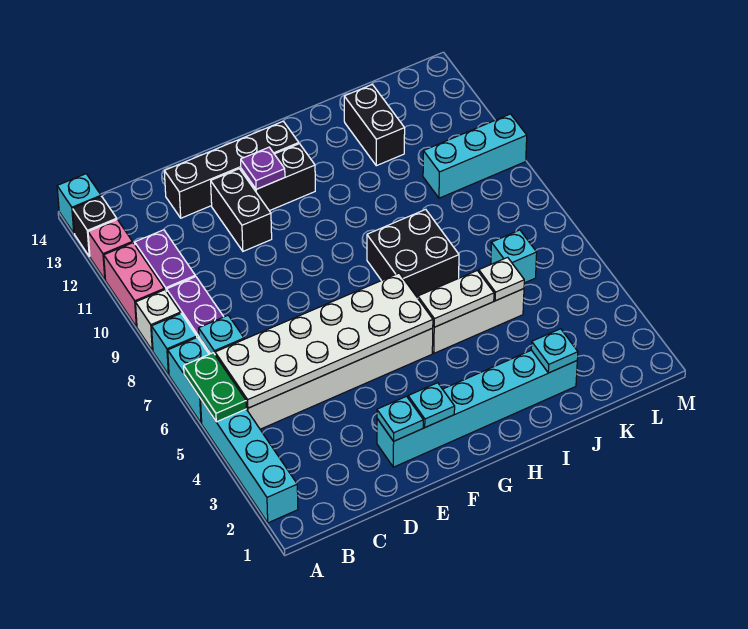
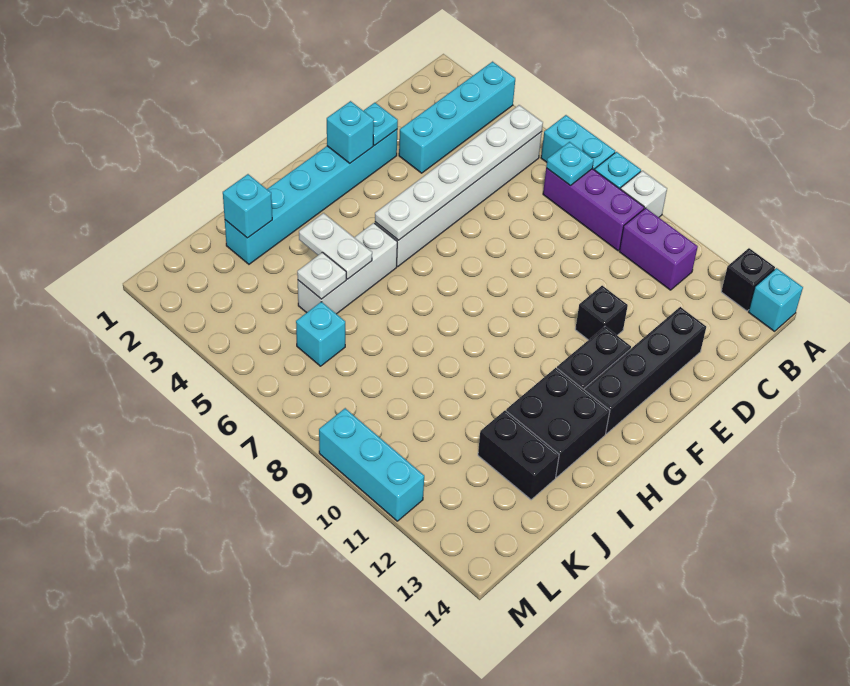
cyan 1x4 brick [201,400,298,523] -> cyan 1x4 brick turned to [399,62,515,173]
green 1x2 plate [184,353,246,422] -> none
pink 1x2 brick [104,243,164,327] -> none
pink 1x1 brick [88,219,132,279] -> none
white 2x6 plate [215,273,433,408] -> white 1x6 plate [375,105,543,240]
black 1x2 brick [211,169,272,251] -> black 1x1 brick [575,286,628,340]
cyan 1x1 plate [408,383,455,427] -> cyan 1x1 brick [327,101,374,163]
purple 1x1 plate [241,147,285,189] -> none
white 1x2 plate [418,271,494,327] -> white 1x2 plate turned to [299,213,372,279]
black 2x2 brick [367,209,459,298] -> black 2x2 brick moved to [506,368,610,477]
cyan 1x1 plate [531,329,578,373] -> cyan 1x1 brick [223,174,272,238]
cyan 1x3 brick [423,114,527,198] -> cyan 1x3 brick turned to [319,408,424,521]

